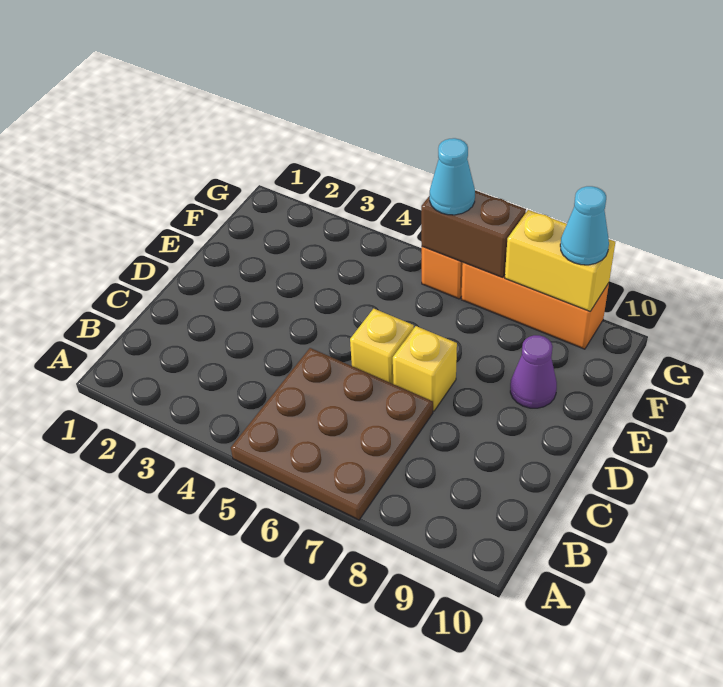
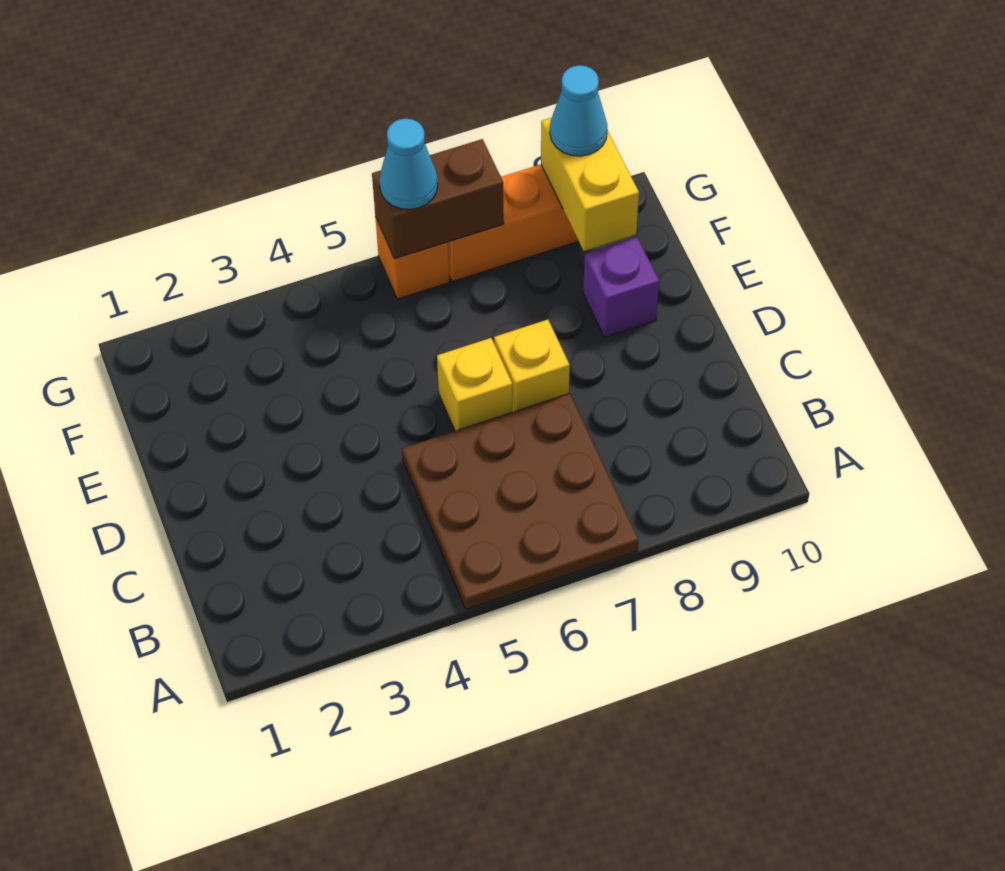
purple 1x1 cone [510,335,557,408] -> purple 1x1 brick [583,237,659,337]
yellow 1x2 brick [505,210,615,311] -> yellow 1x2 brick turned to [541,118,639,251]

